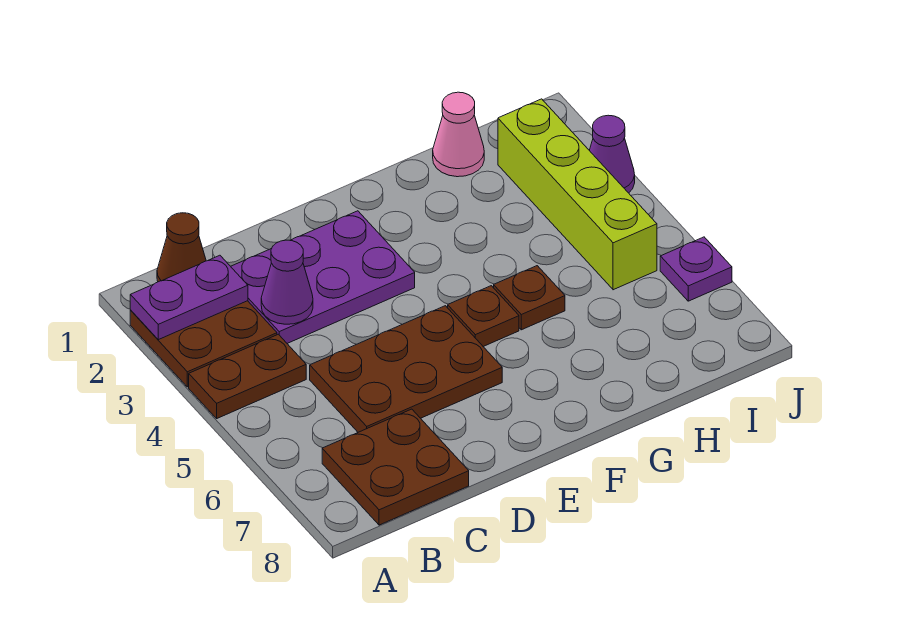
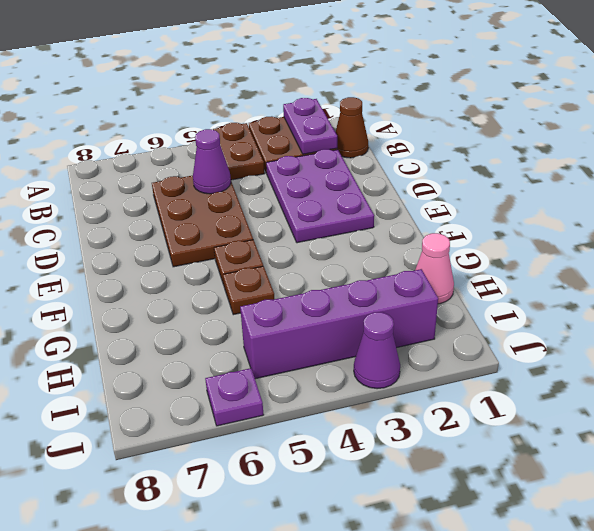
brown 2x2 plate [322,409,469,525] -> none
purple 1x1 cone [261,240,313,324] -> purple 1x1 cone moved to [193,129,231,194]
lime 1x4 brick [498,99,657,290] -> purple 1x4 brick [240,269,438,379]

